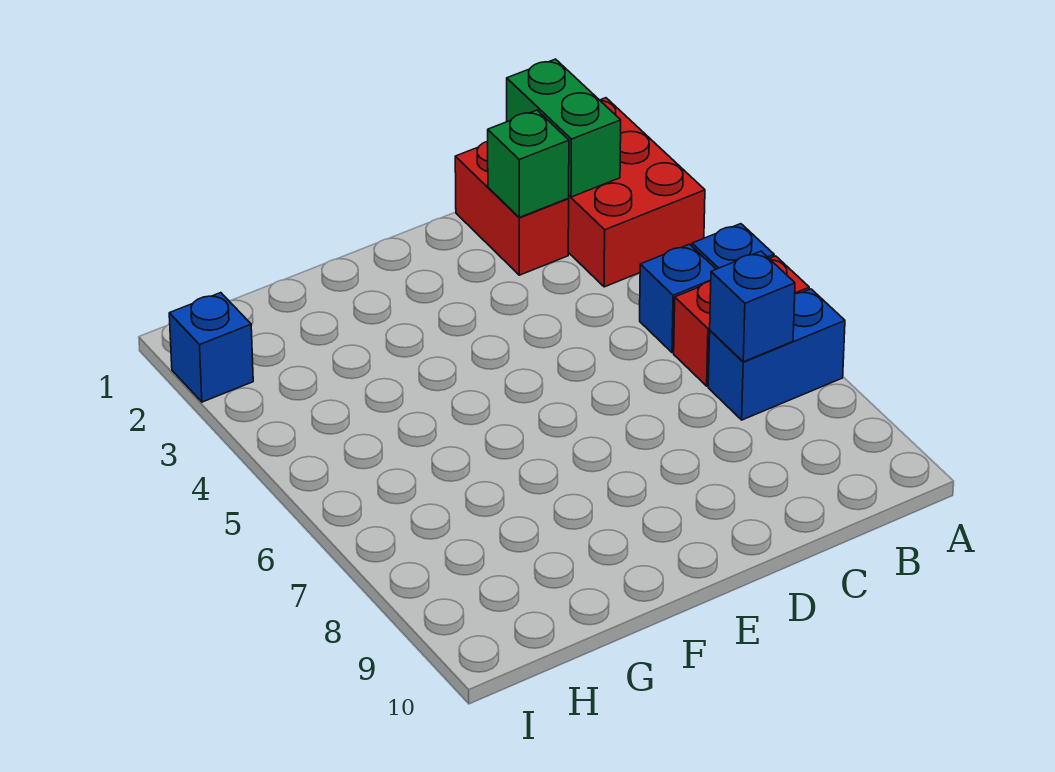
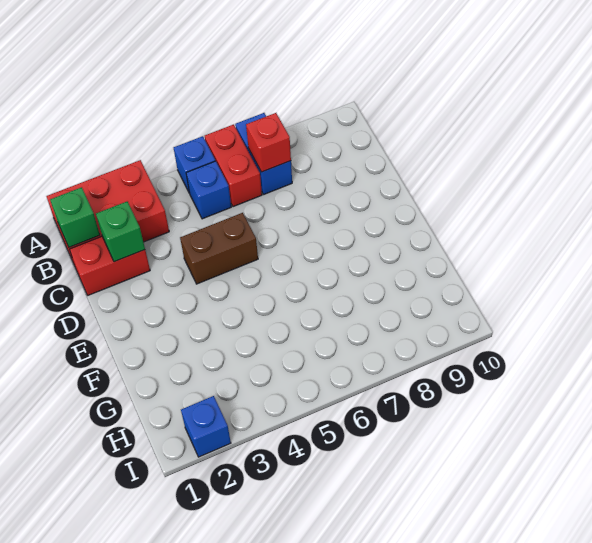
green 1x2 brick [507,59,621,197] -> green 1x1 brick [50,187,100,247]
blue 1x1 brick [710,251,795,362] -> red 1x1 brick [246,113,291,172]
none -> brown 1x2 brick [180,213,258,284]

